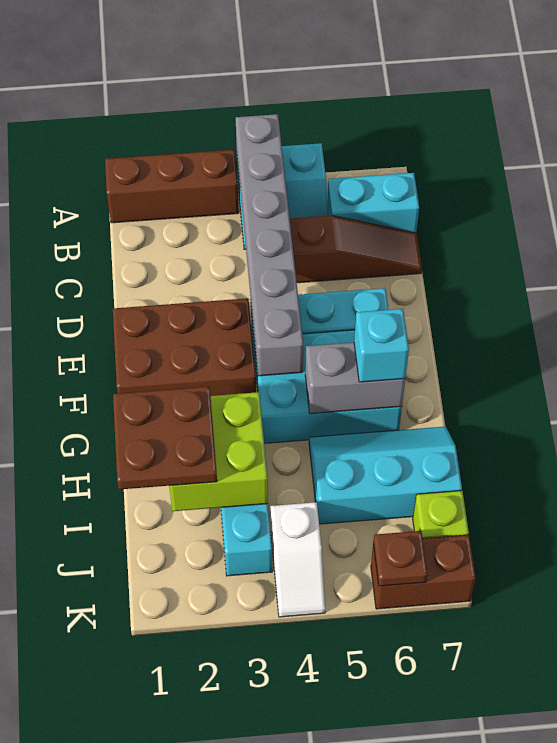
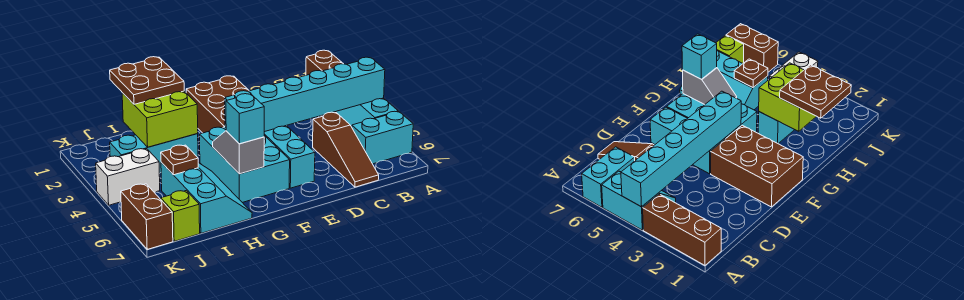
grey 1x6 brick [236,114,303,376] -> cyan 1x6 brick [225,57,385,132]
cyan 1x2 brick [327,173,419,233] -> cyan 1x2 brick turned to [352,111,413,164]
grey 1x2 brick [305,342,405,414] -> grey 1x2 slope [213,131,264,174]
white 1x2 slope [270,502,325,617] -> white 1x2 brick [96,149,160,205]
brown 1x1 plate [373,531,428,586] -> brown 1x1 plate moved to [161,145,198,175]

